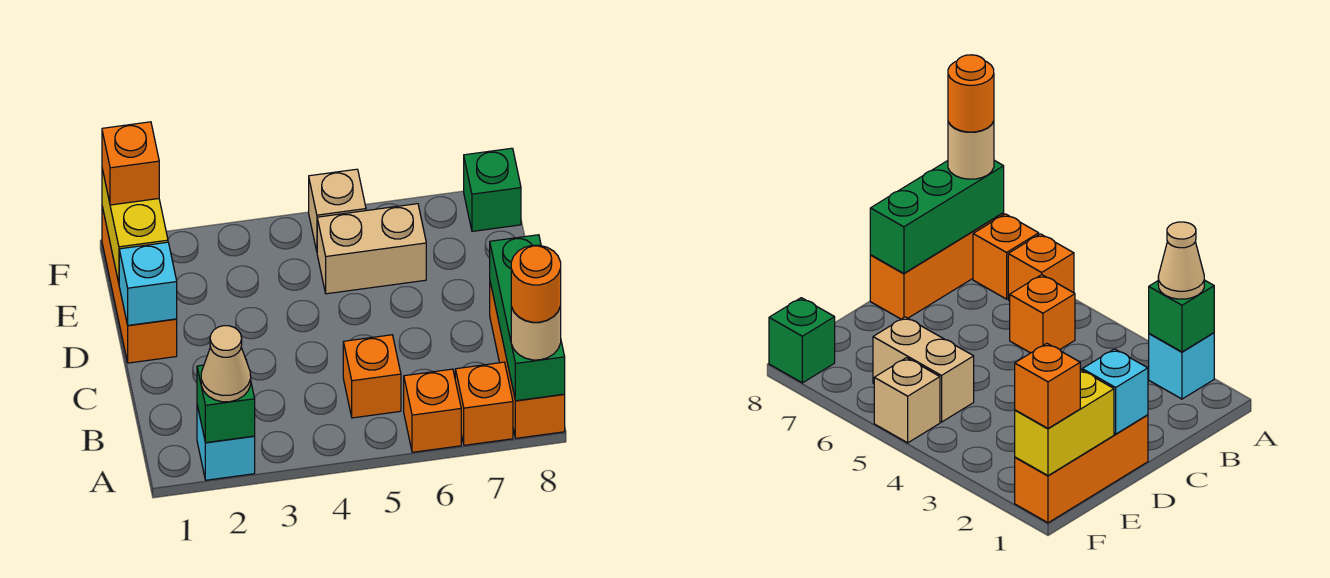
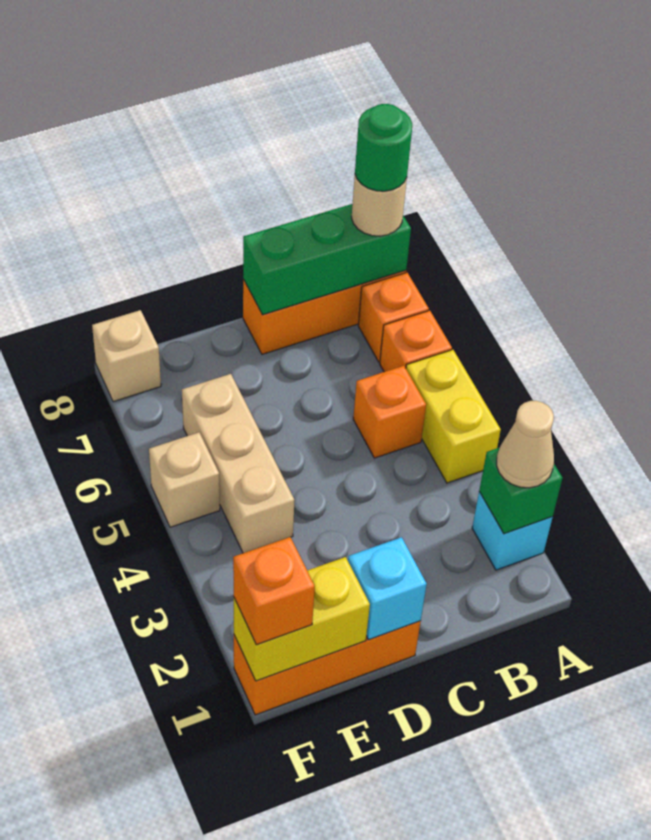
none -> yellow 1x2 brick [406,350,501,483]
orange 1x1 round brick [511,245,561,322] -> green 1x1 round brick [355,104,412,191]
tan 1x2 brick [317,204,426,294] -> tan 1x3 brick [182,374,294,553]
green 1x1 brick [464,148,521,231] -> tan 1x1 brick [92,310,161,402]

